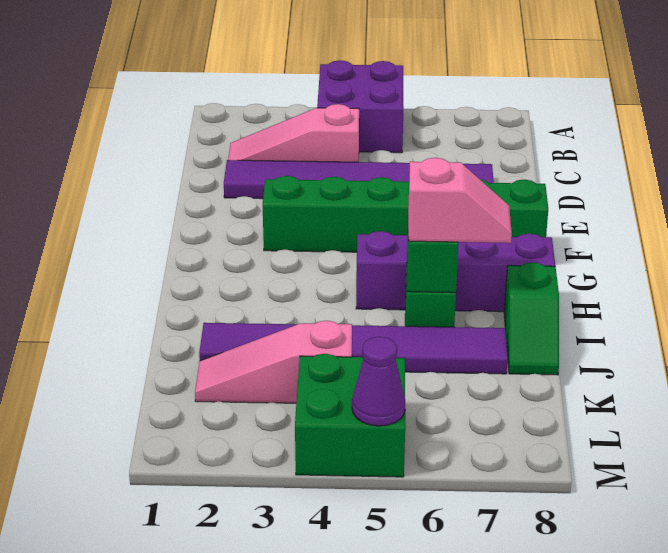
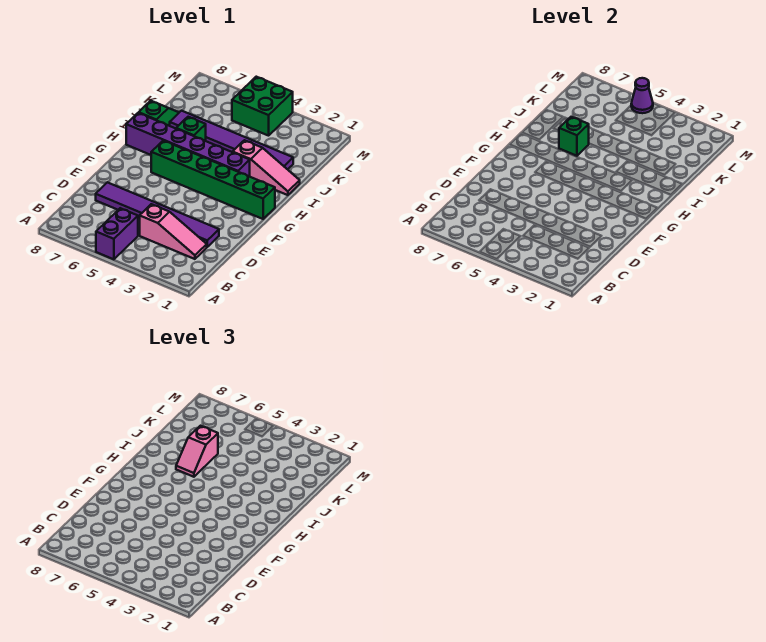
purple 2x2 brick [317,60,404,153] -> purple 1x2 brick [96,208,138,260]
green 1x6 brick [263,176,548,252] -> green 1x6 brick moved to [151,141,275,219]
purple 1x4 brick [356,231,555,312] -> purple 1x6 brick [126,113,250,176]
pink 1x2 slope [408,158,512,243] -> pink 1x2 slope turned to [176,426,218,477]
pink 1x3 slope [195,321,352,403] -> pink 1x3 slope moved to [233,140,300,195]

